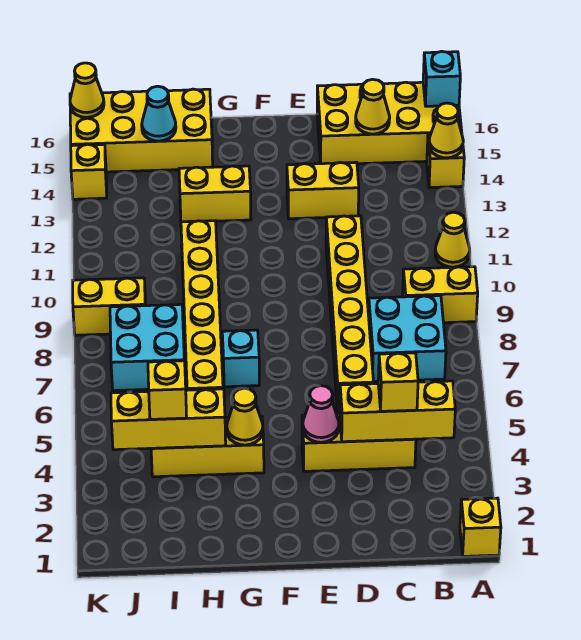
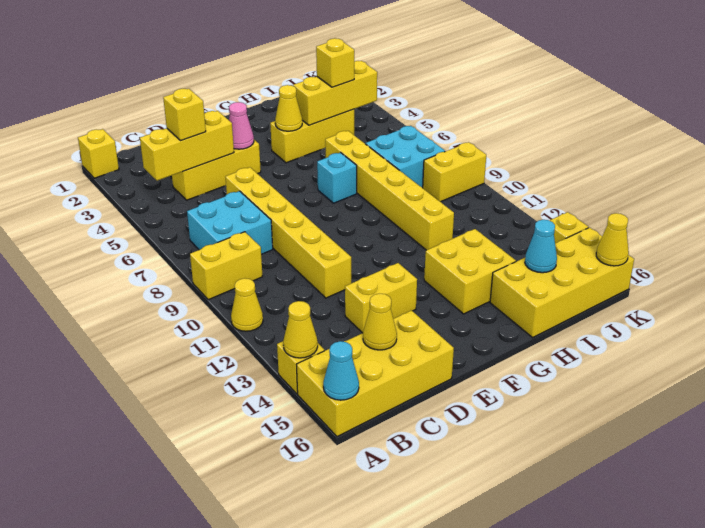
cyan 1x1 brick [423,51,460,106] -> cyan 1x1 cone [323,341,359,400]
yellow 1x2 brick [179,166,251,222] -> yellow 2x2 brick [424,229,516,314]

